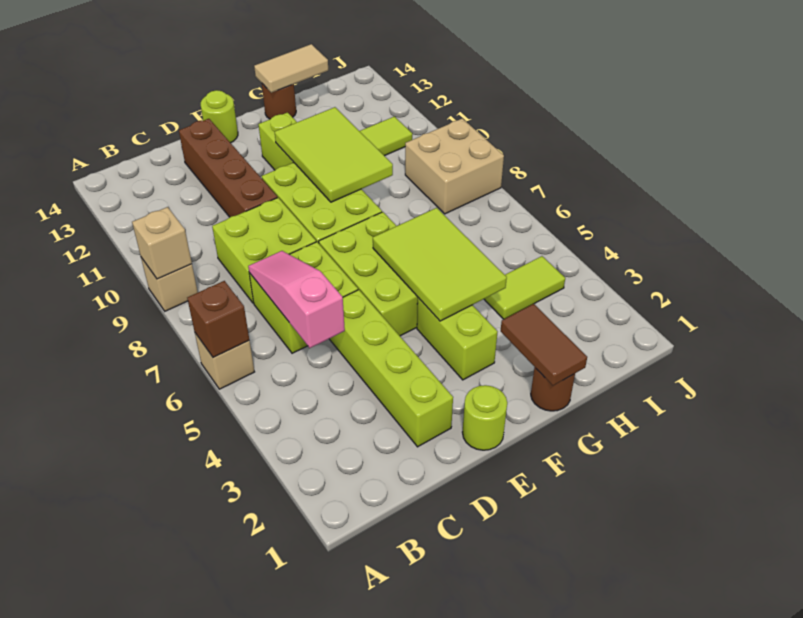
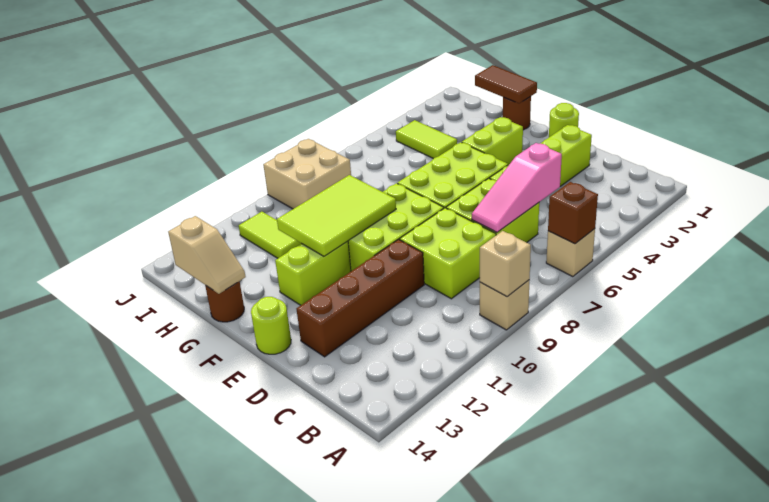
lime 2x3 tile [373,208,507,321] -> none
brown 1x2 tile [501,304,587,386] -> brown 1x2 tile turned to [475,65,537,103]
tan 1x2 tile [254,44,328,93] -> tan 1x2 slope [168,216,246,294]

